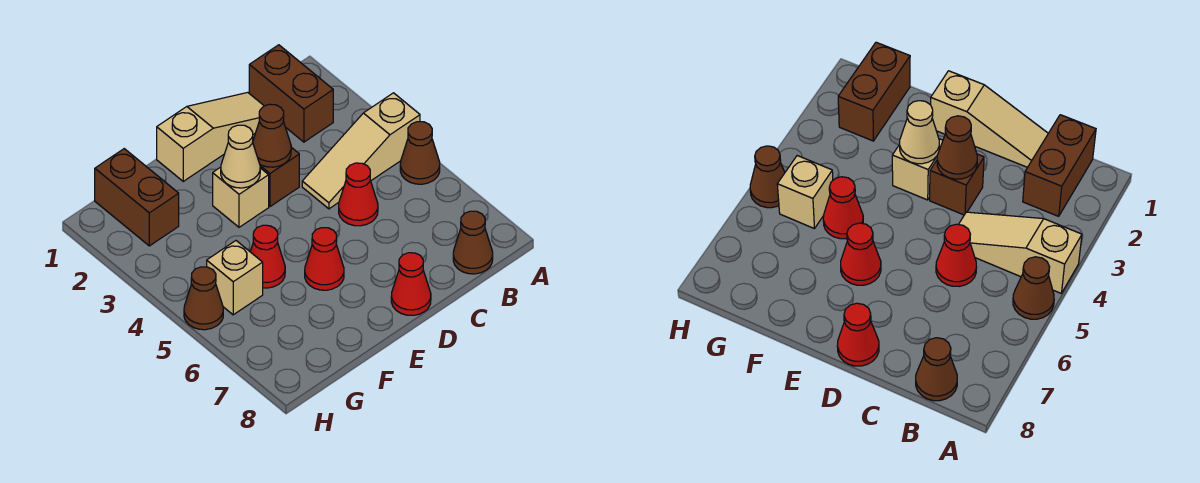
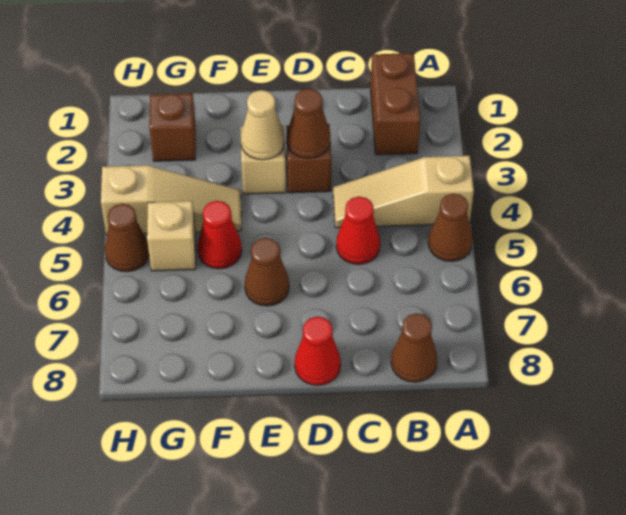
tan 1x3 slope [157,92,264,181] -> tan 1x3 slope moved to [101,165,241,235]
red 1x1 cone [305,228,344,290] -> brown 1x1 cone [245,238,289,306]
brown 1x2 brick [95,149,179,246] -> brown 1x1 brick [149,93,196,161]

